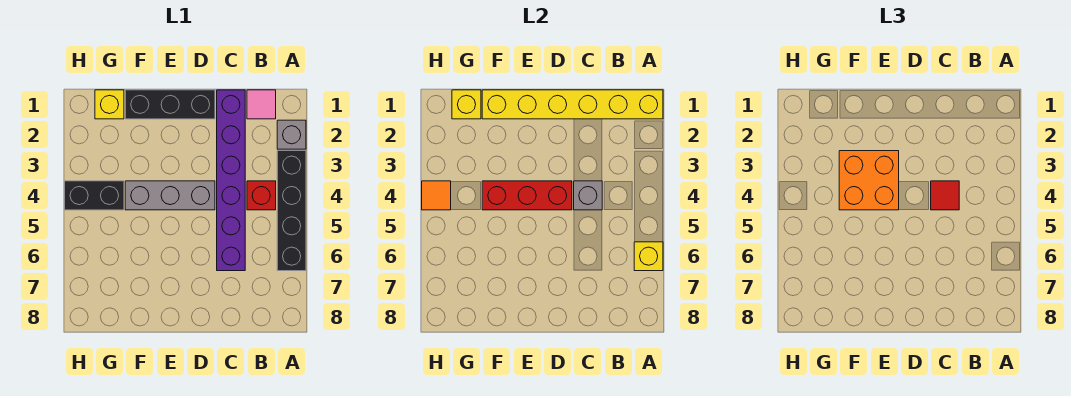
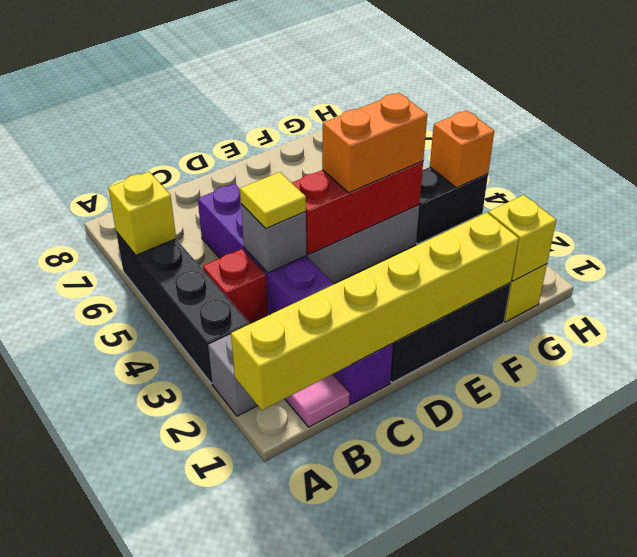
red 1x1 tile [931,181,959,210] -> yellow 1x1 tile [240,172,306,228]
orange 2x2 brick [839,151,899,210] -> orange 1x2 brick [322,93,427,193]
orange 1x1 tile [422,181,451,210] -> orange 1x1 brick [430,111,494,188]

